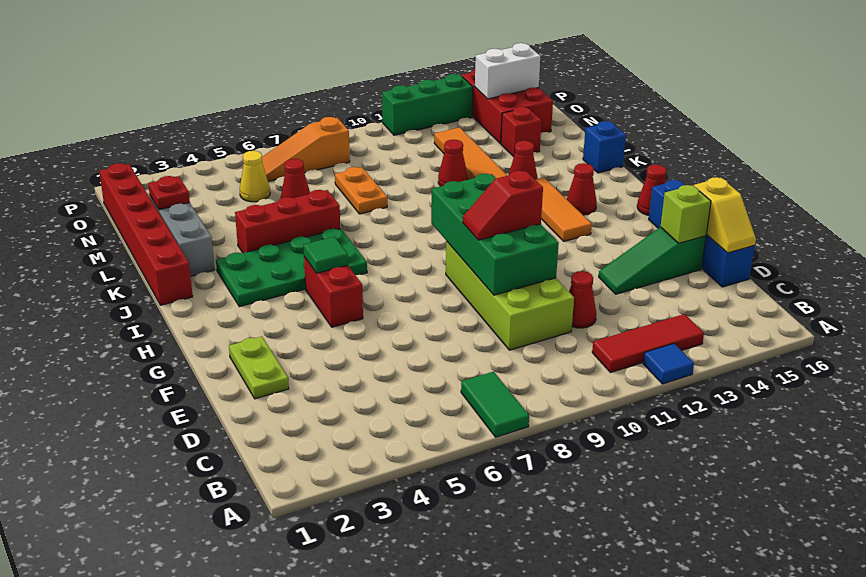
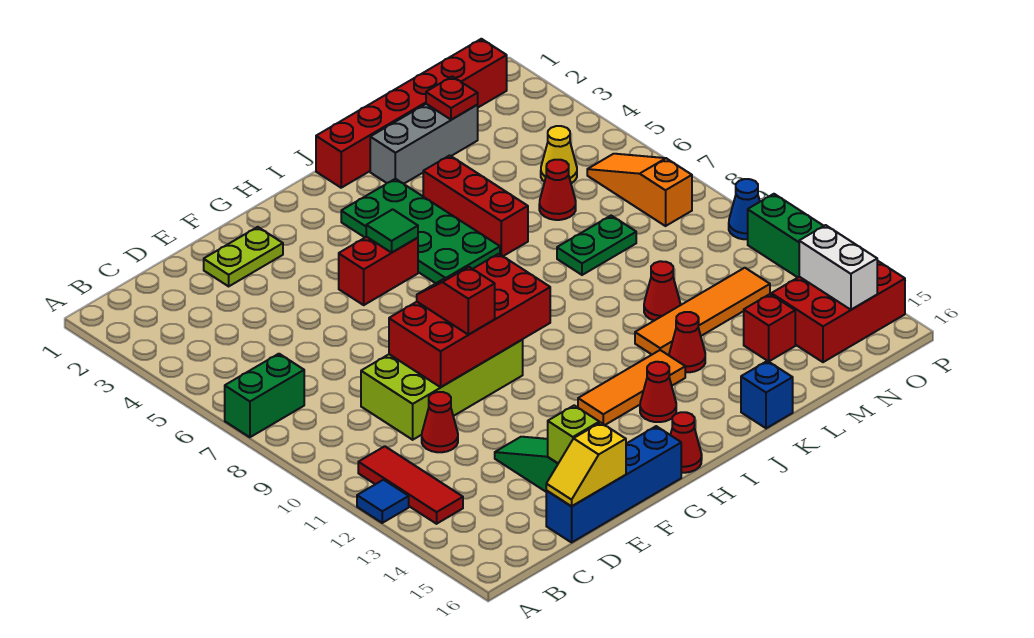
green 1x2 tile [461,372,529,437] -> green 1x2 brick [225,354,304,437]
green 2x4 brick [431,174,559,295] -> red 2x4 brick [389,254,550,387]
orange 1x2 plate [335,167,387,214] -> green 1x2 plate [557,216,636,275]
none -> blue 1x1 cone [729,179,760,239]

